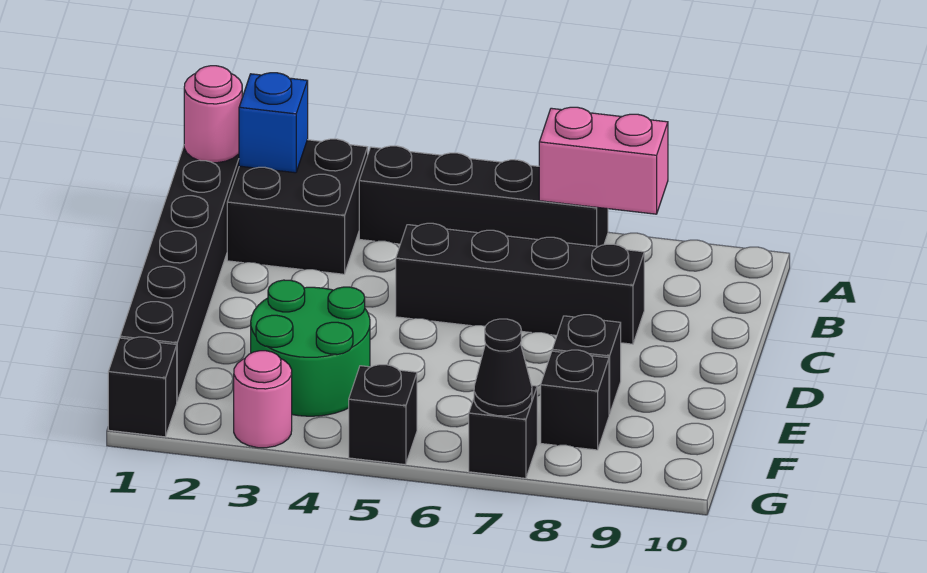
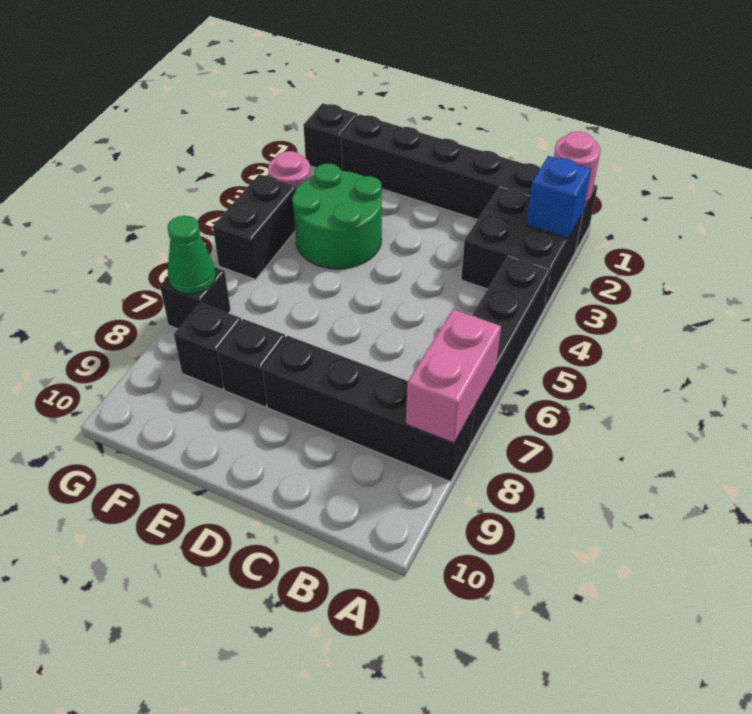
black 1x4 brick [396,223,644,344] -> black 1x4 brick turned to [263,336,475,482]
black 1x1 brick [349,365,417,465] -> black 1x2 brick [213,174,296,280]
black 1x1 cone [474,319,532,416] -> green 1x1 cone [168,216,216,294]

